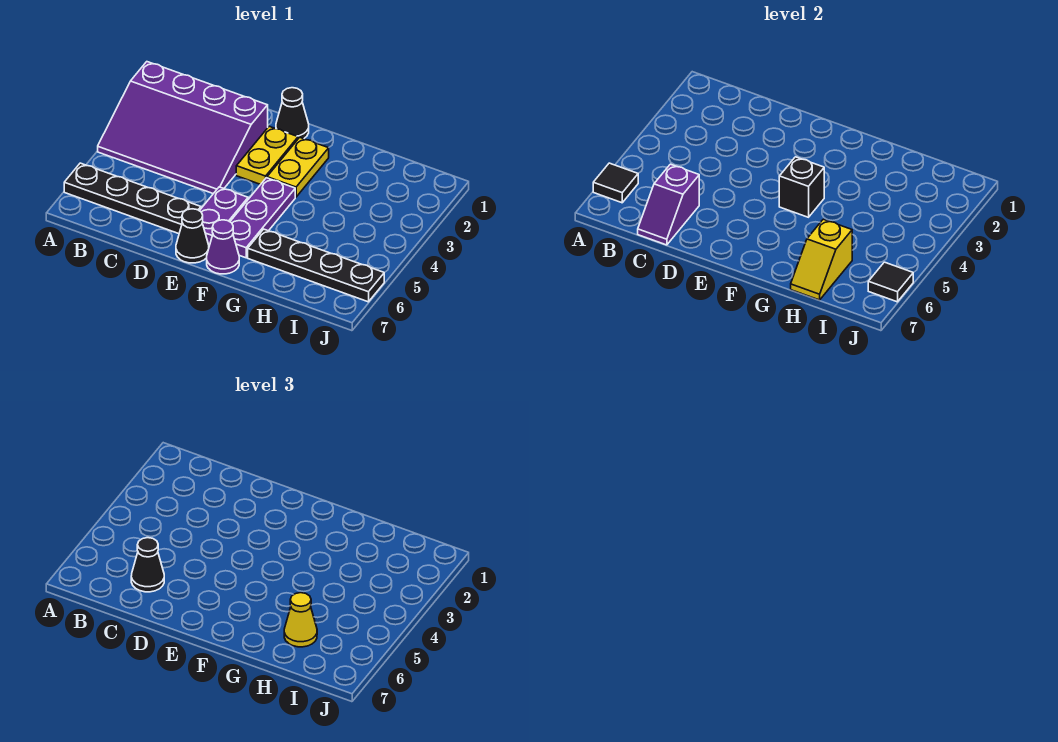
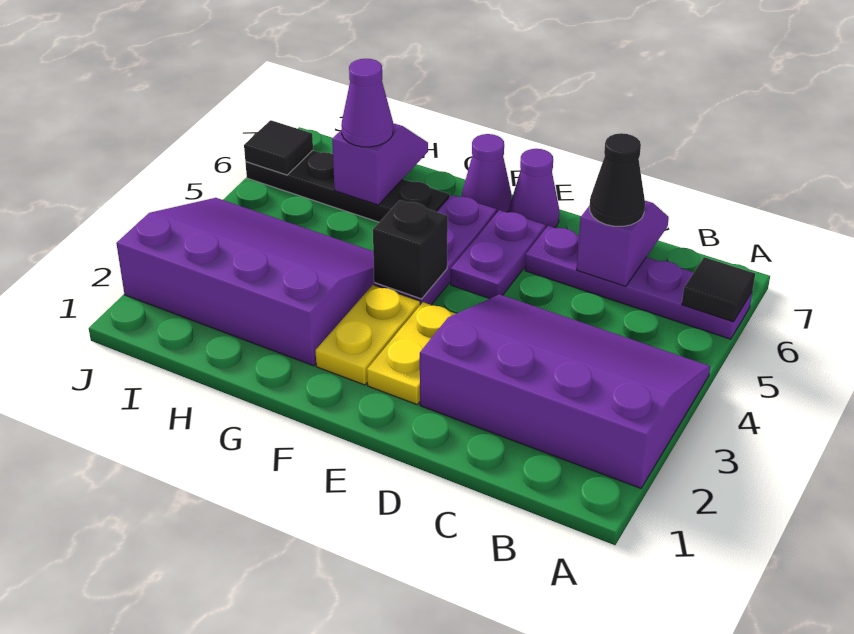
black 1x4 plate [64,163,201,234] -> purple 1x4 plate [525,226,752,339]
black 1x1 cone [276,88,309,139] -> none
black 1x1 cone [176,209,209,263] -> purple 1x1 cone [509,149,559,228]
none -> purple 3x4 slope [116,198,374,366]
yellow 1x2 slope [791,219,852,300] -> purple 1x2 slope [332,123,428,205]
yellow 1x1 cone [284,593,317,647] -> purple 1x1 cone [341,59,393,147]

